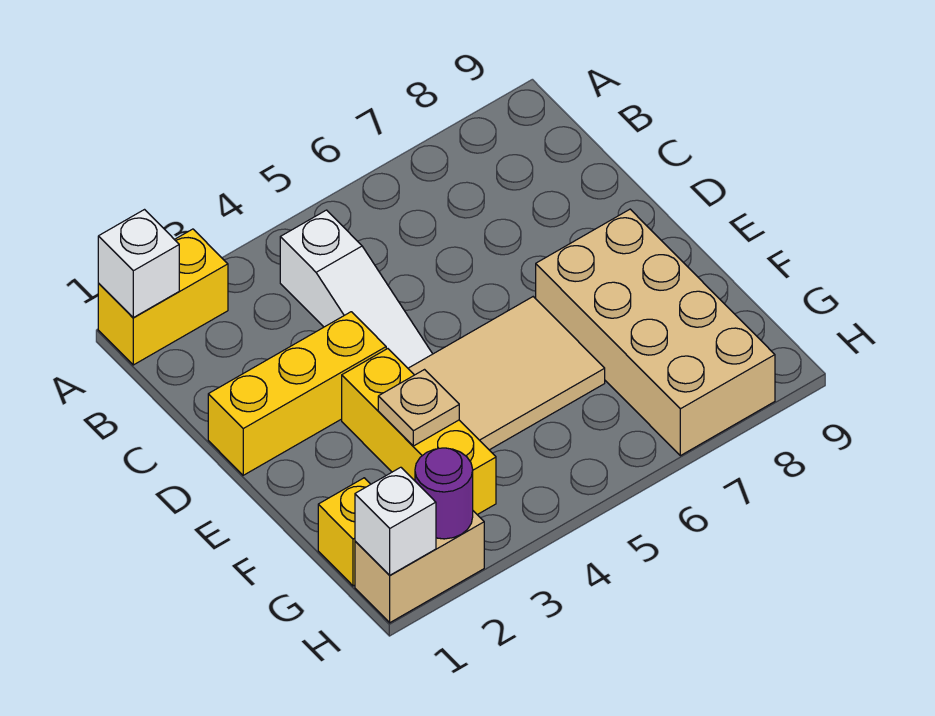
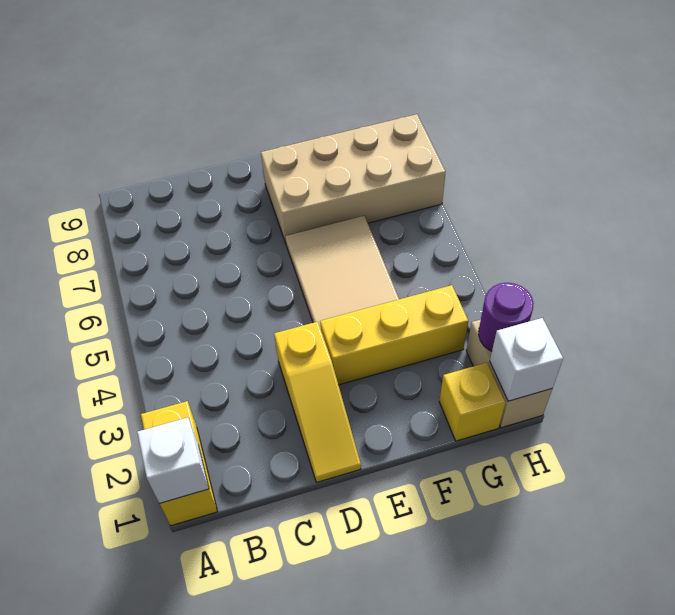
white 1x3 slope [280,210,432,368] -> none
yellow 1x3 brick [208,312,386,475] -> yellow 1x3 slope [274,322,361,482]
tan 1x1 plate [378,370,459,446] -> none

